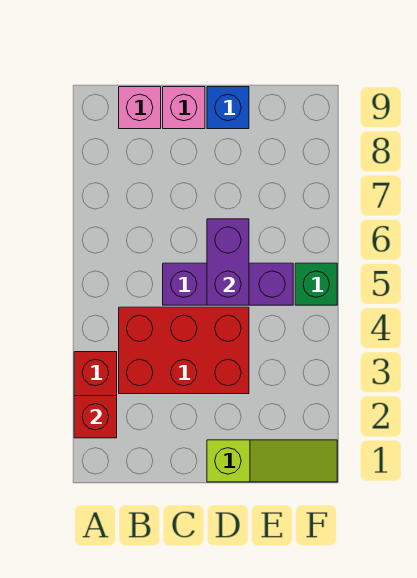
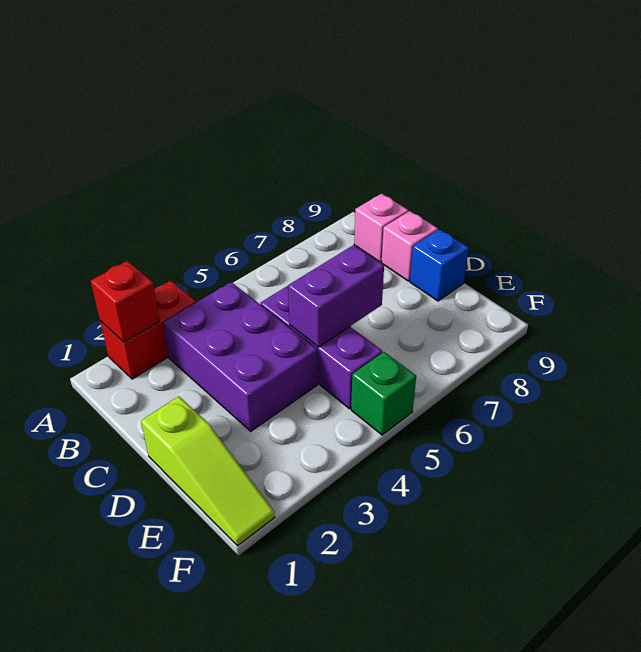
red 2x3 brick [119,307,249,394] -> purple 2x3 brick [163,282,317,431]

